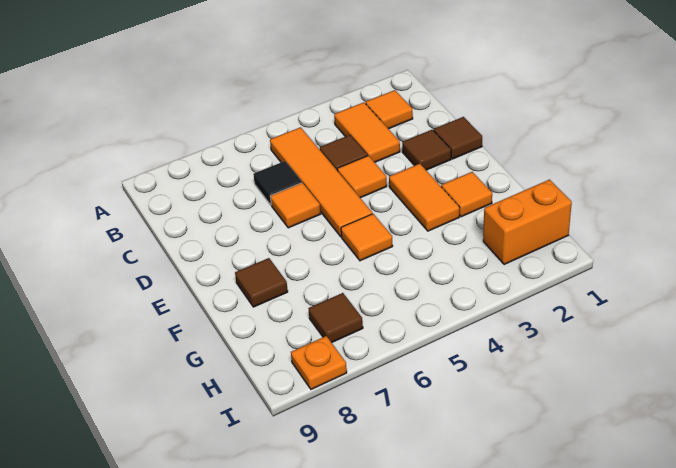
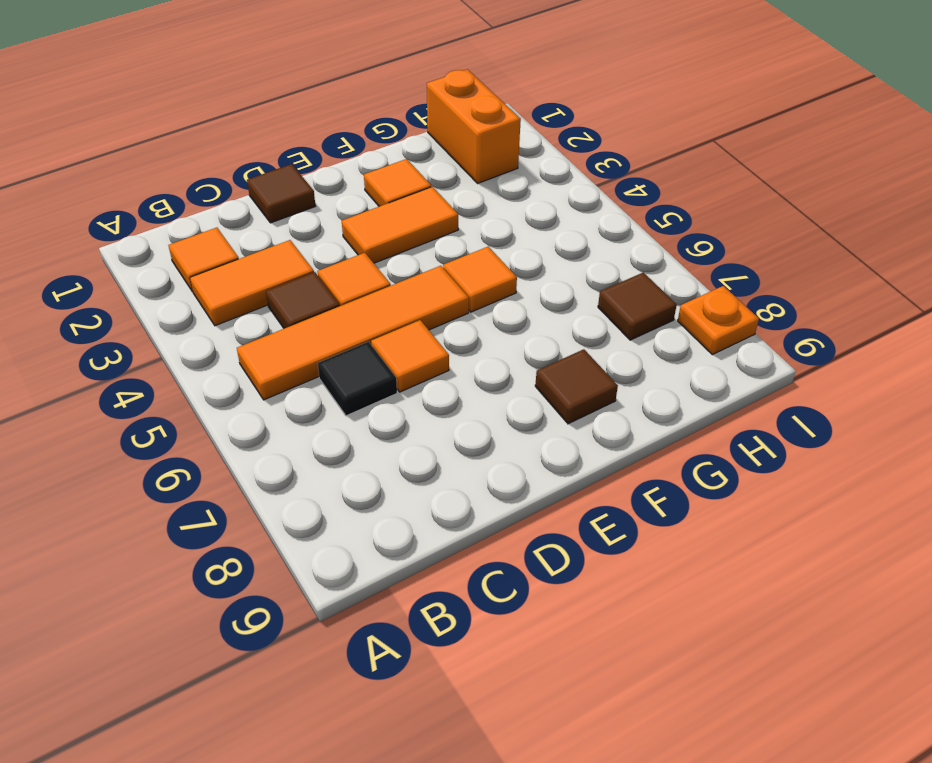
brown 1x1 tile [402,130,451,170] -> none

